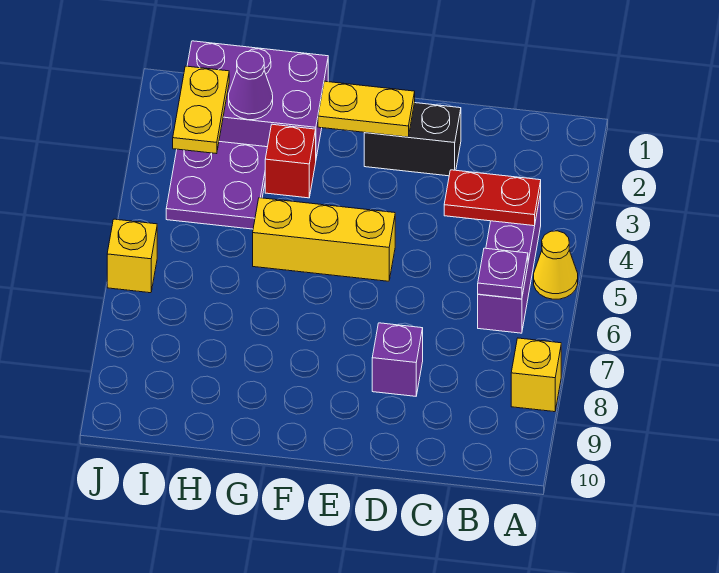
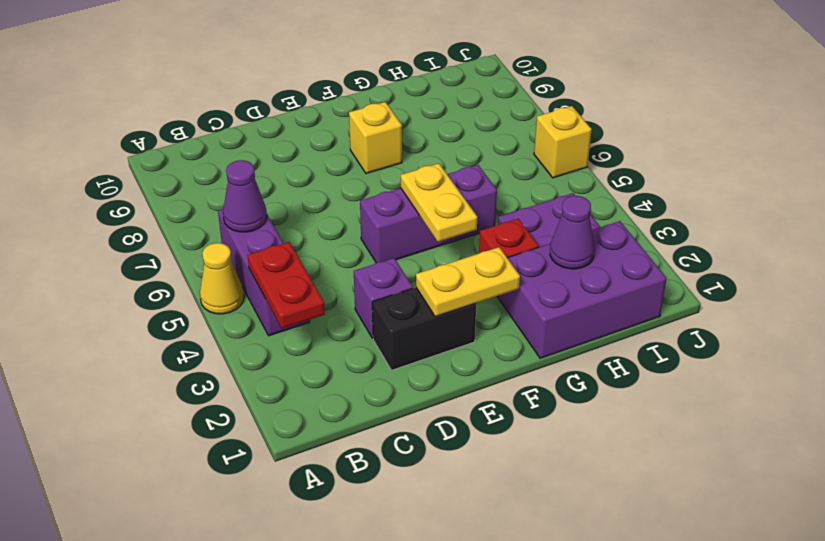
yellow 1x1 brick [511,338,561,412] -> yellow 1x1 brick moved to [349,102,402,174]
red 1x2 plate [444,170,541,226] -> red 1x2 plate turned to [248,242,325,328]
purple 1x1 plate [478,248,528,299] -> purple 1x1 cone [223,160,267,232]
purple 1x1 brick [372,323,423,396] -> purple 1x1 brick moved to [354,258,413,339]
yellow 1x3 brick [253,198,395,281] -> purple 1x3 brick [360,165,497,263]
yellow 1x2 plate [173,66,229,154] -> yellow 1x2 plate moved to [401,163,477,242]

